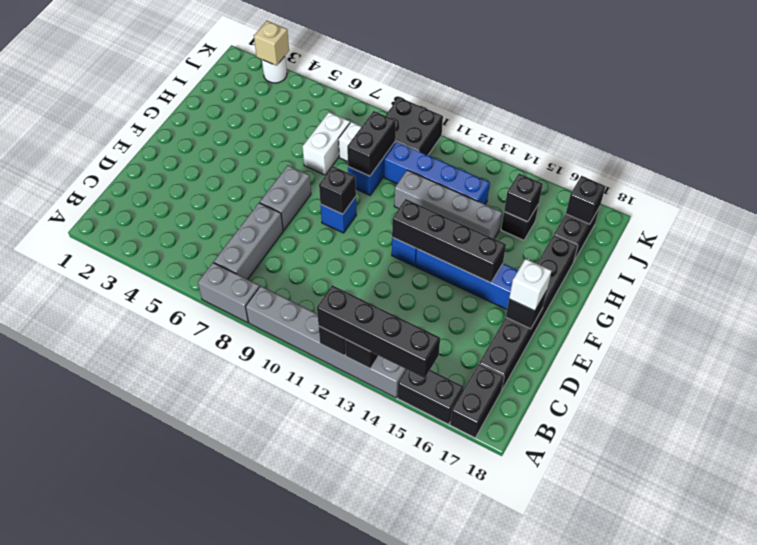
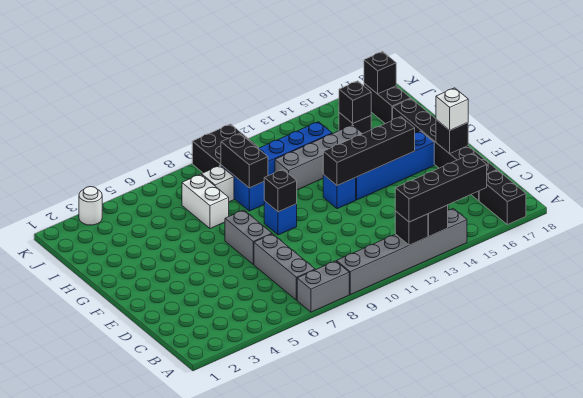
black 1x2 brick [398,369,464,424] -> none
tan 1x1 brick [254,21,289,66] -> none

